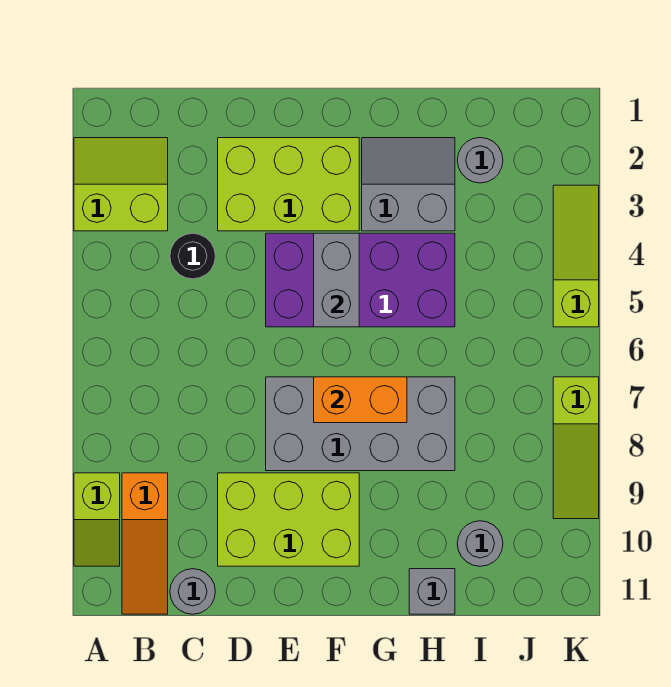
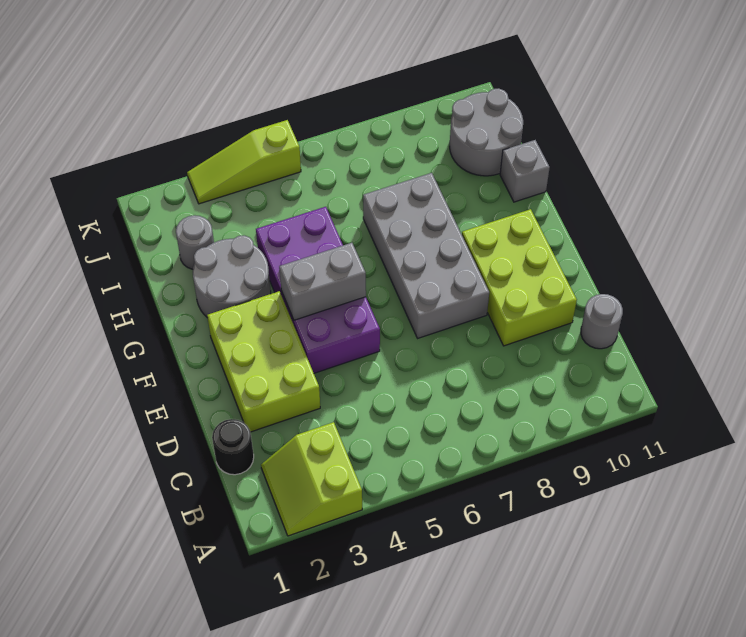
lime 1x2 slope [74,473,120,566] -> none
orange 1x3 slope [122,473,168,614] -> none
black 1x1 round brick [170,233,215,279] -> black 1x1 round brick moved to [212,419,254,475]
orange 1x2 brick [314,377,407,423] -> none
grey 2x2 slope [362,138,455,231] -> grey 2x2 round brick [193,235,271,318]
grey 1x1 round brick [457,521,503,566] -> grey 2x2 round brick [450,88,523,176]
lime 1x3 slope [553,377,599,519] -> none

